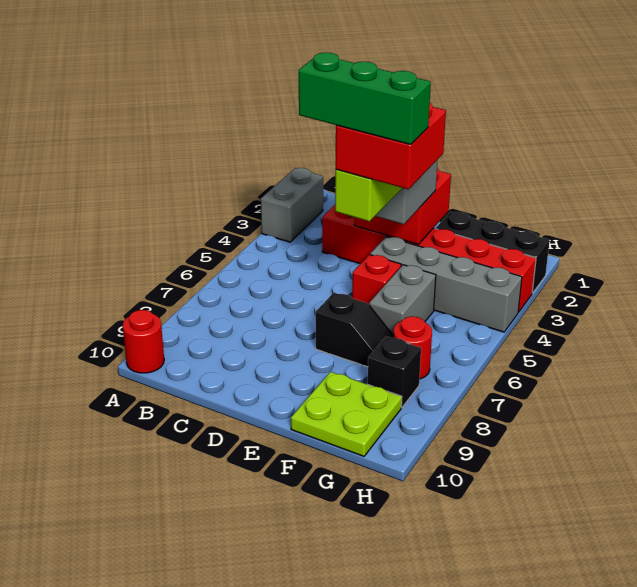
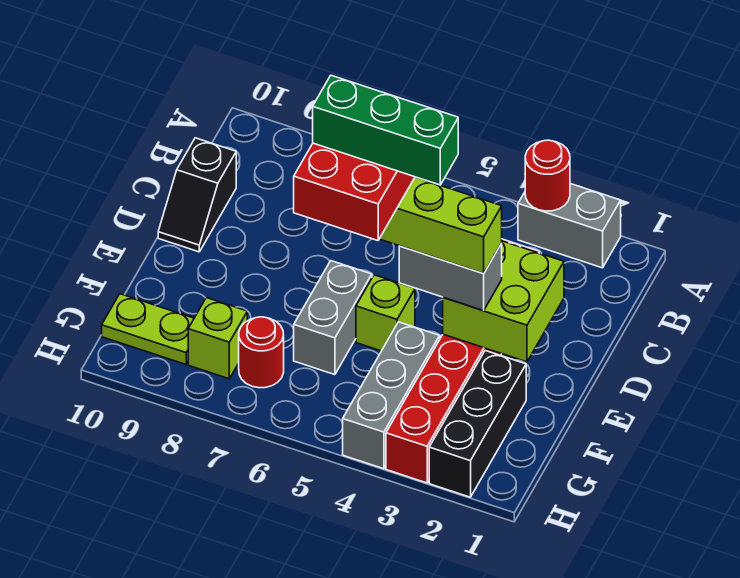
red 1x1 round brick [123,310,164,373] -> red 1x1 round brick moved to [525,140,570,211]
red 2x2 brick [354,168,451,244] -> lime 2x2 brick [443,241,564,362]
green 1x3 brick [299,53,431,144] -> green 1x3 brick turned to [313,75,458,185]
grey 1x4 brick [370,237,522,332] -> grey 1x3 brick [343,322,440,469]
red 1x1 brick [352,255,401,305] -> lime 1x1 brick [356,275,415,351]
black 1x2 slope [316,293,393,367] -> black 1x2 slope moved to [158,138,236,252]
grey 1x2 brick [369,265,436,335] -> grey 1x2 brick turned to [294,261,372,375]
lime 2x2 plate [291,372,402,456] -> lime 1x2 plate [102,294,194,364]
black 1x1 brick [368,336,421,407] -> lime 1x1 brick [188,298,247,379]

